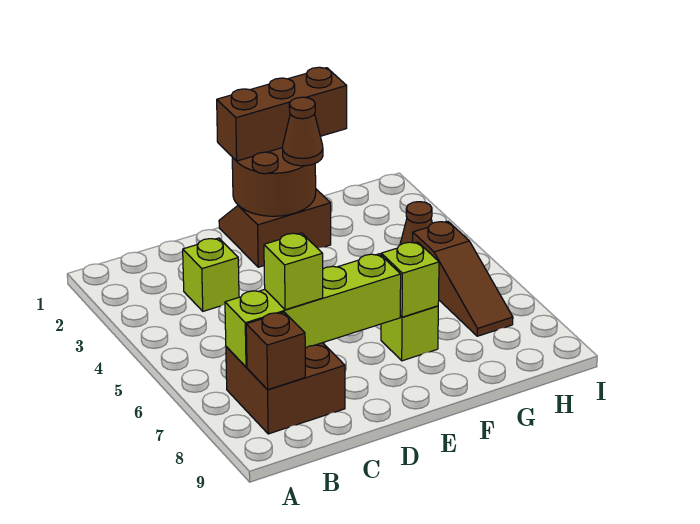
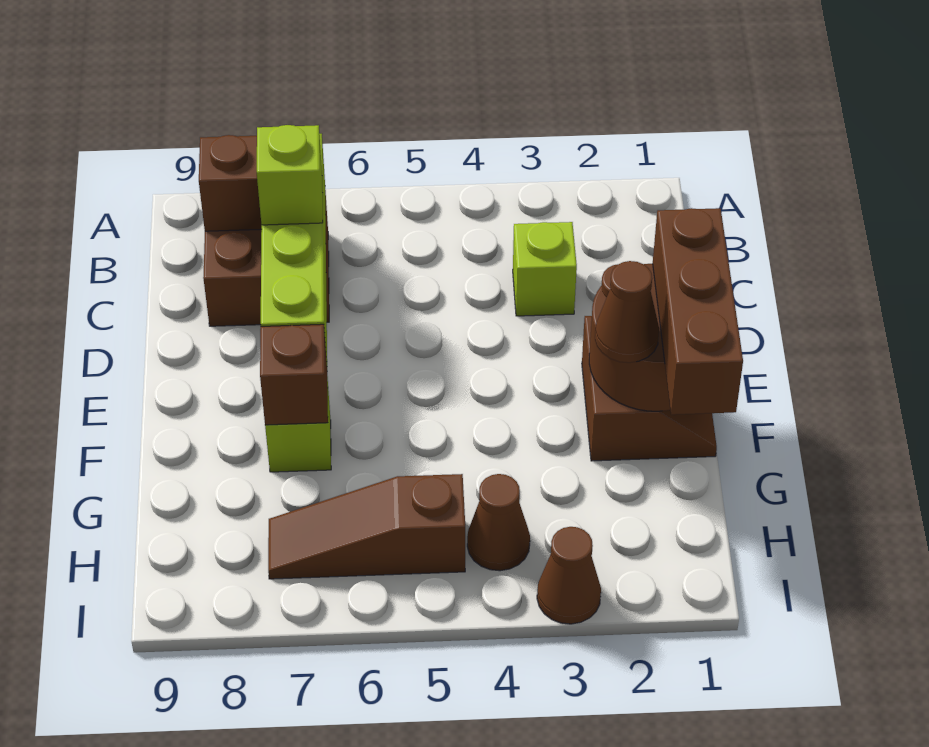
lime 1x1 brick [381,242,439,317] -> brown 1x1 brick [260,324,328,425]
none -> brown 1x1 cone [537,527,601,624]

